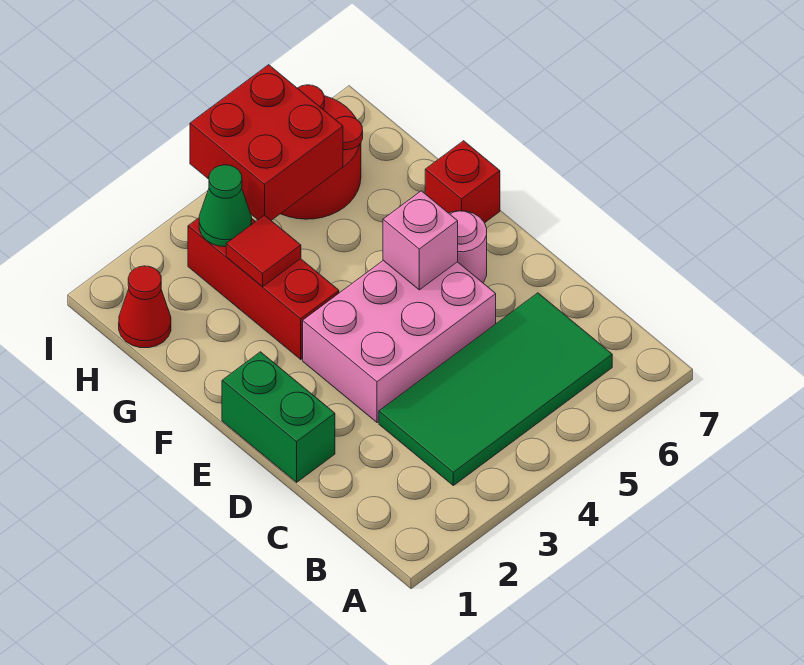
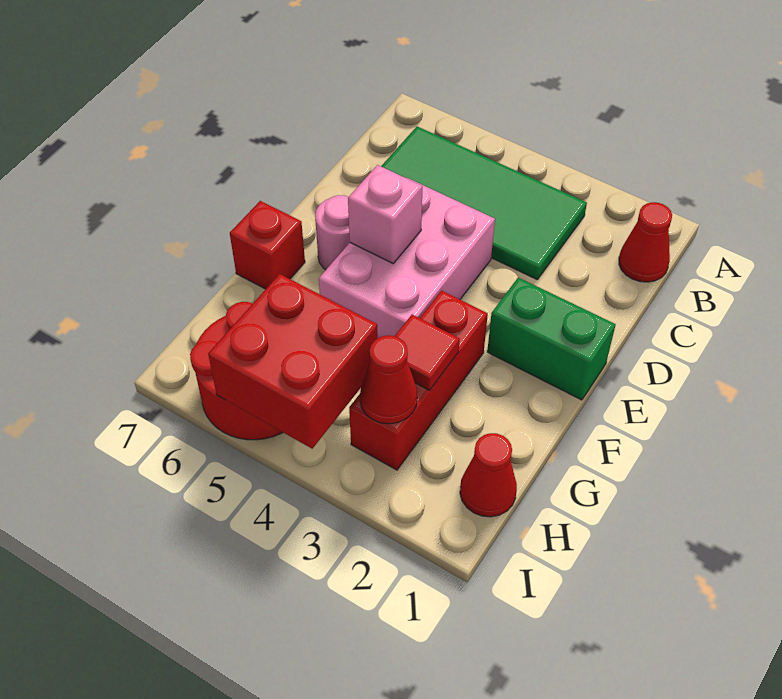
none -> red 1x1 cone [619,202,672,282]
green 1x2 brick [222,352,335,482] -> green 1x2 brick turned to [487,278,616,400]
pink 2x3 brick [303,260,496,423] -> pink 2x3 brick turned to [319,178,495,338]
green 1x1 cone [199,165,252,247] -> red 1x1 cone [360,335,417,424]

